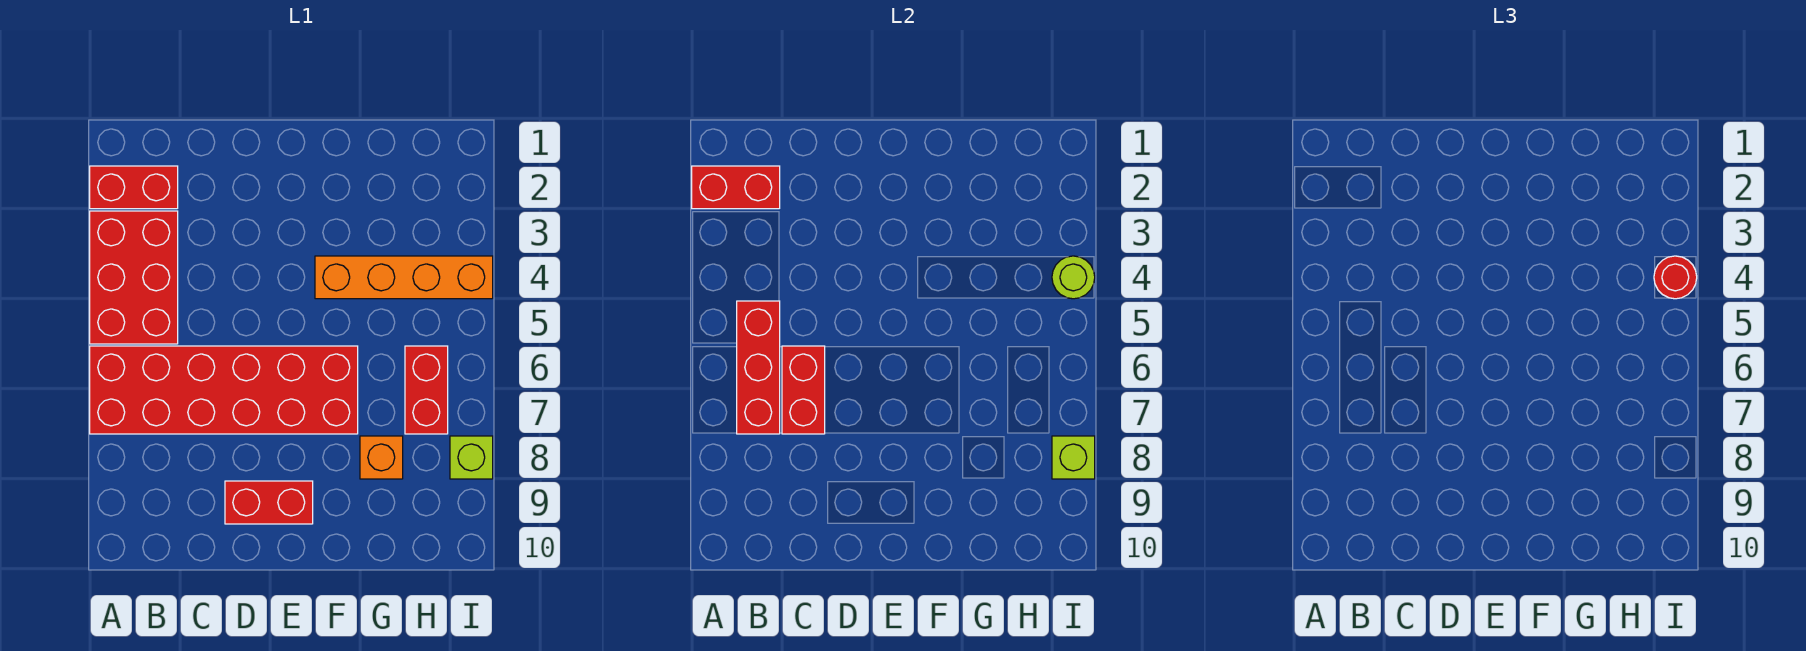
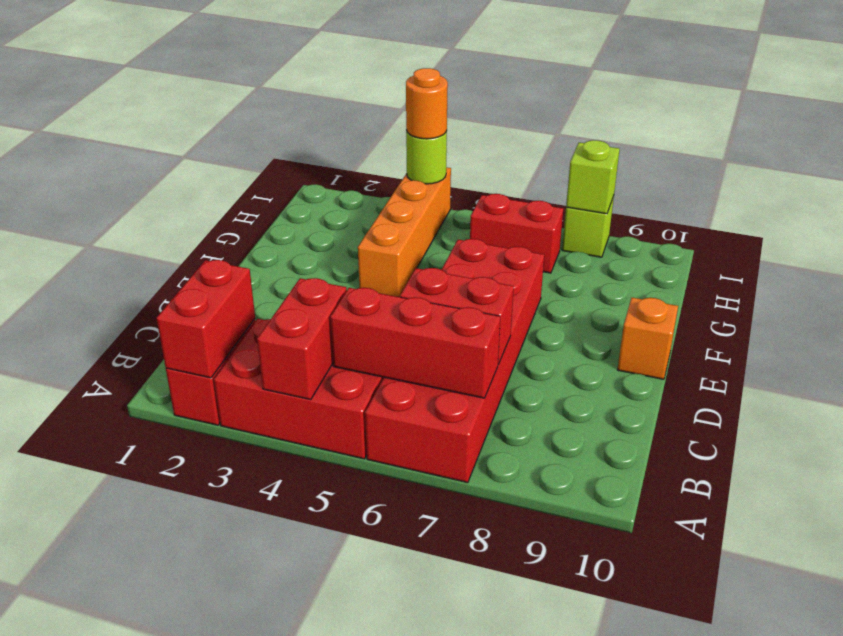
red 1x2 brick [225,481,313,524] -> red 1x2 brick moved to [257,278,347,400]
orange 1x1 brick [360,436,403,479] -> orange 1x1 brick moved to [617,298,678,379]
red 1x1 round brick [1654,256,1697,299] -> orange 1x1 round brick [406,68,448,139]

